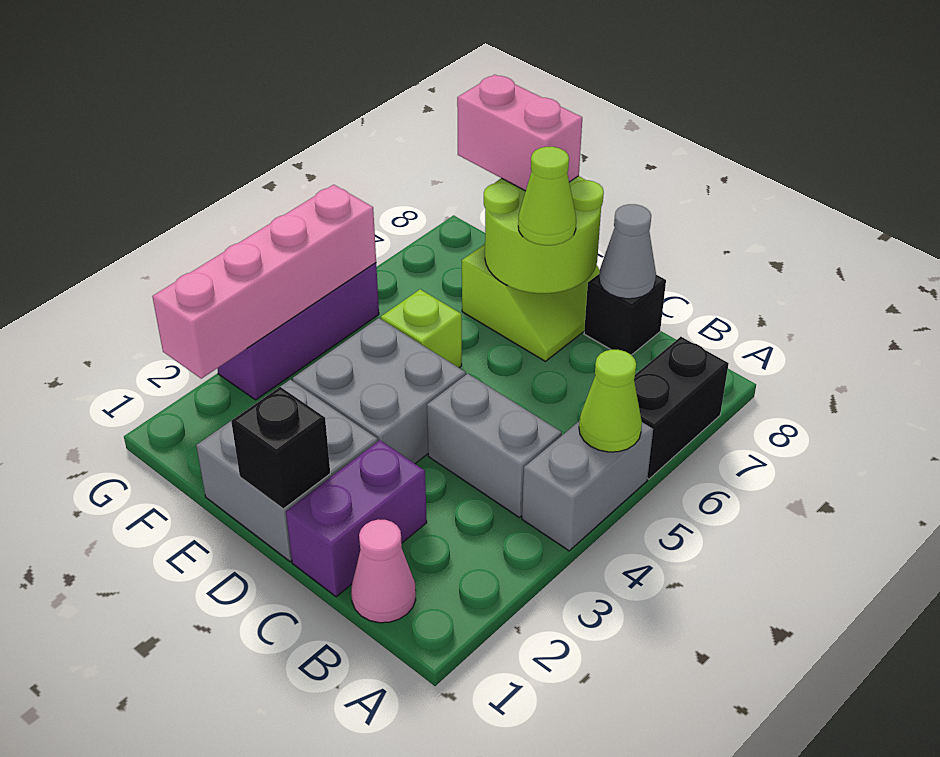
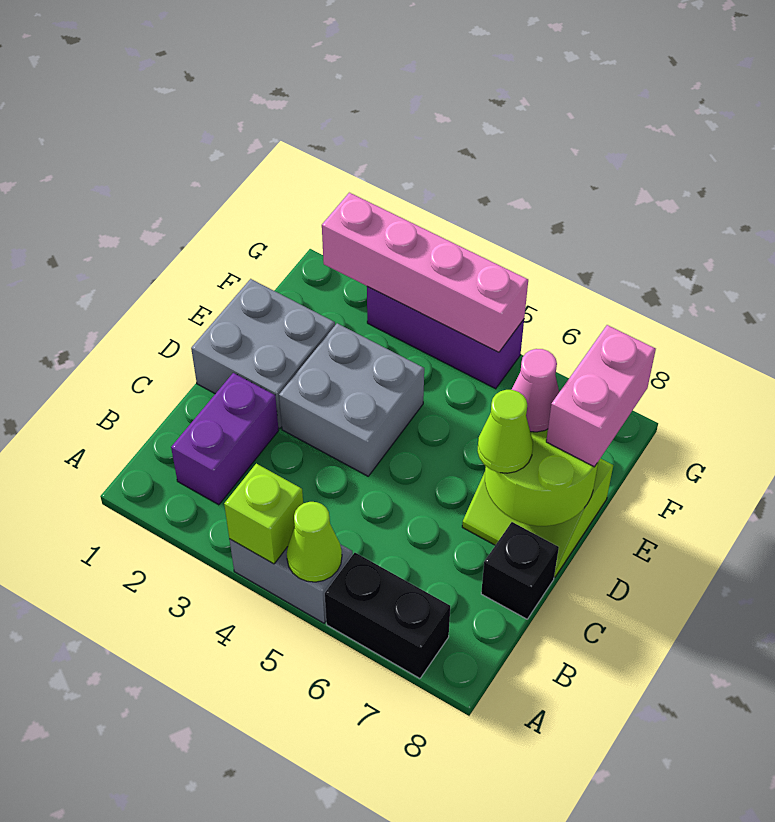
pink 1x1 cone [351,519,416,623] -> pink 1x1 cone moved to [512,349,559,432]
grey 1x2 brick [427,374,562,518] -> none
purple 1x2 brick [286,440,427,597] -> purple 1x2 brick turned to [171,373,279,505]
grey 1x1 cone [599,204,656,299] -> none
black 1x1 brick [231,387,330,509] -> none
lime 1x1 brick [381,289,462,368] -> lime 1x1 brick moved to [224,464,303,564]

